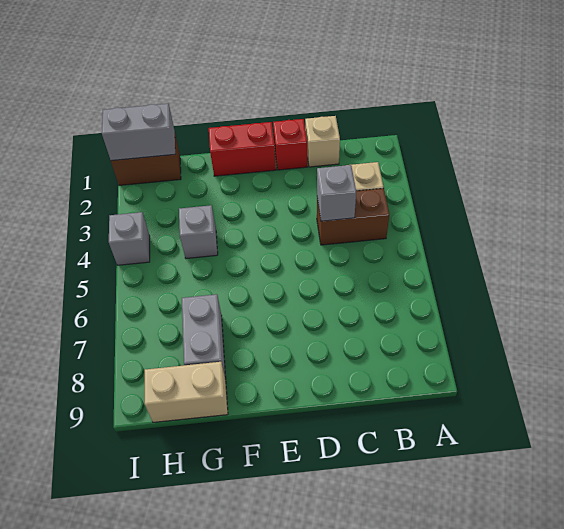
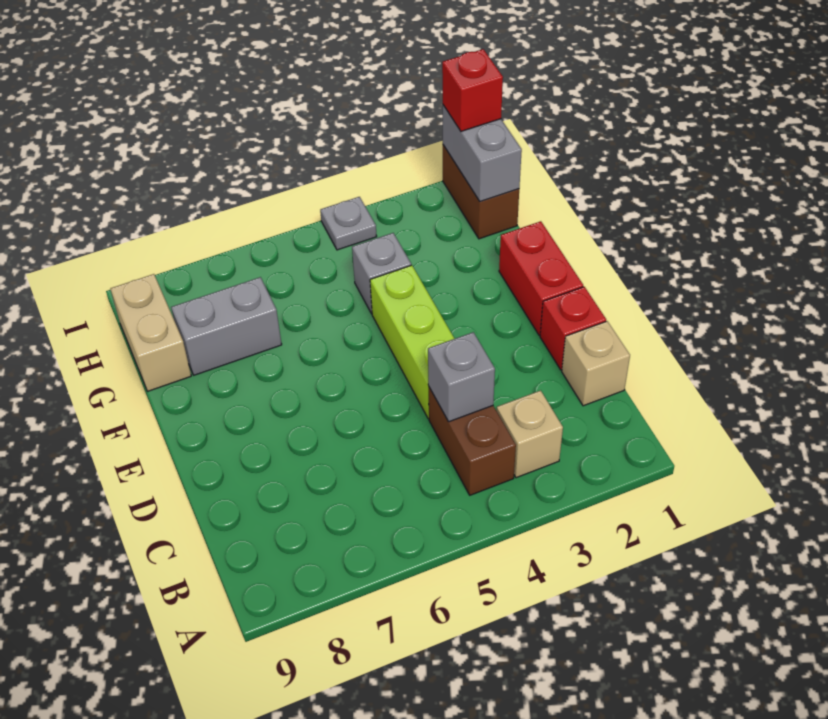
none -> lime 1x3 brick [370,265,455,419]
none -> red 1x1 brick [442,49,503,131]
grey 1x1 brick [109,212,150,265] -> grey 1x1 plate [320,197,377,250]

